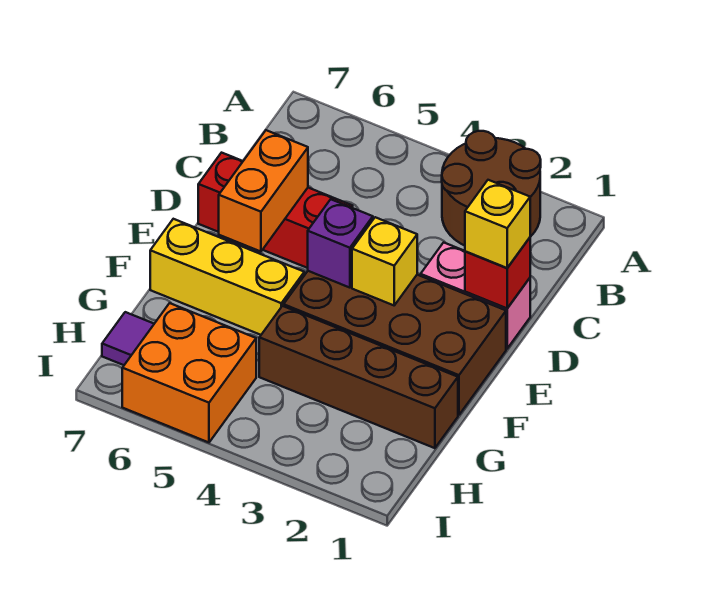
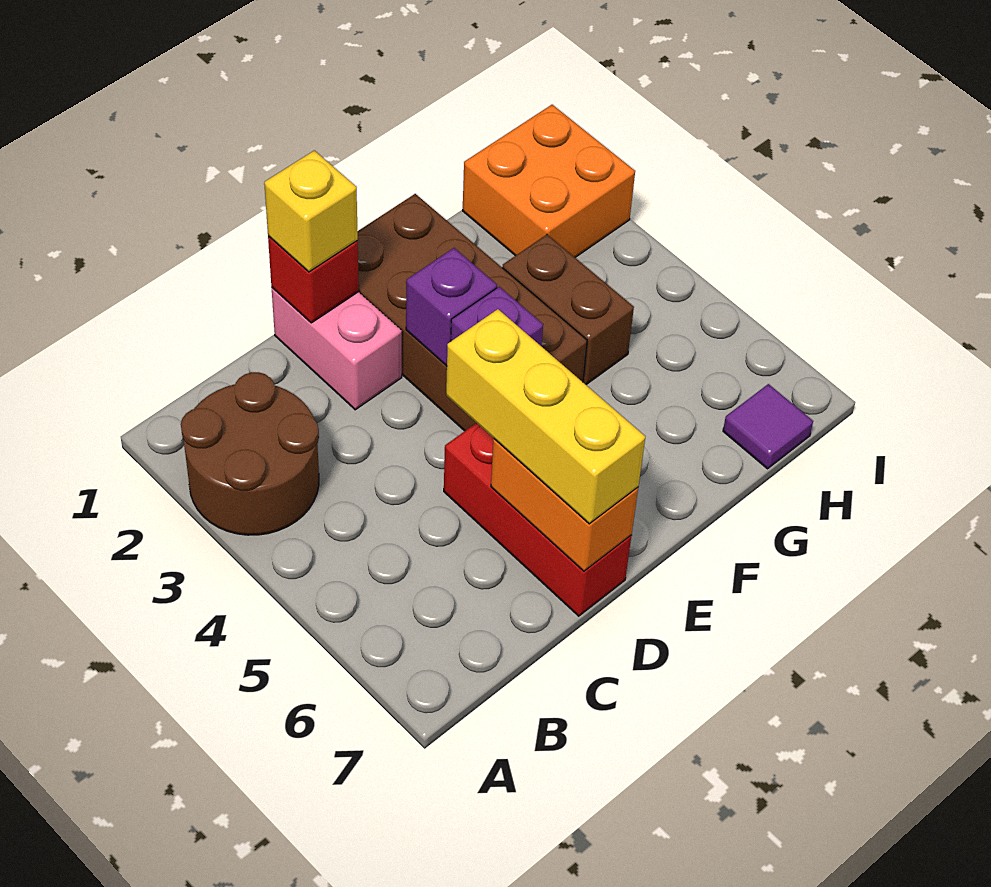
orange 1x2 brick [219,130,308,252] -> orange 1x2 brick turned to [491,439,638,571]
yellow 1x1 brick [352,217,417,305] -> purple 1x1 brick [406,248,497,366]
yellow 1x3 brick [150,219,304,335] -> yellow 1x3 brick moved to [446,309,645,524]
brown 1x4 brick [259,306,458,448] -> brown 1x2 brick [502,235,634,385]
orange 2x2 brick [122,303,256,442] -> orange 2x2 brick moved to [463,105,635,257]

